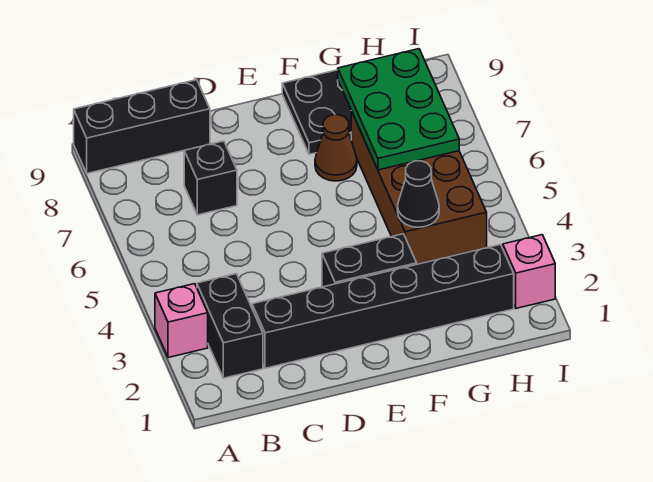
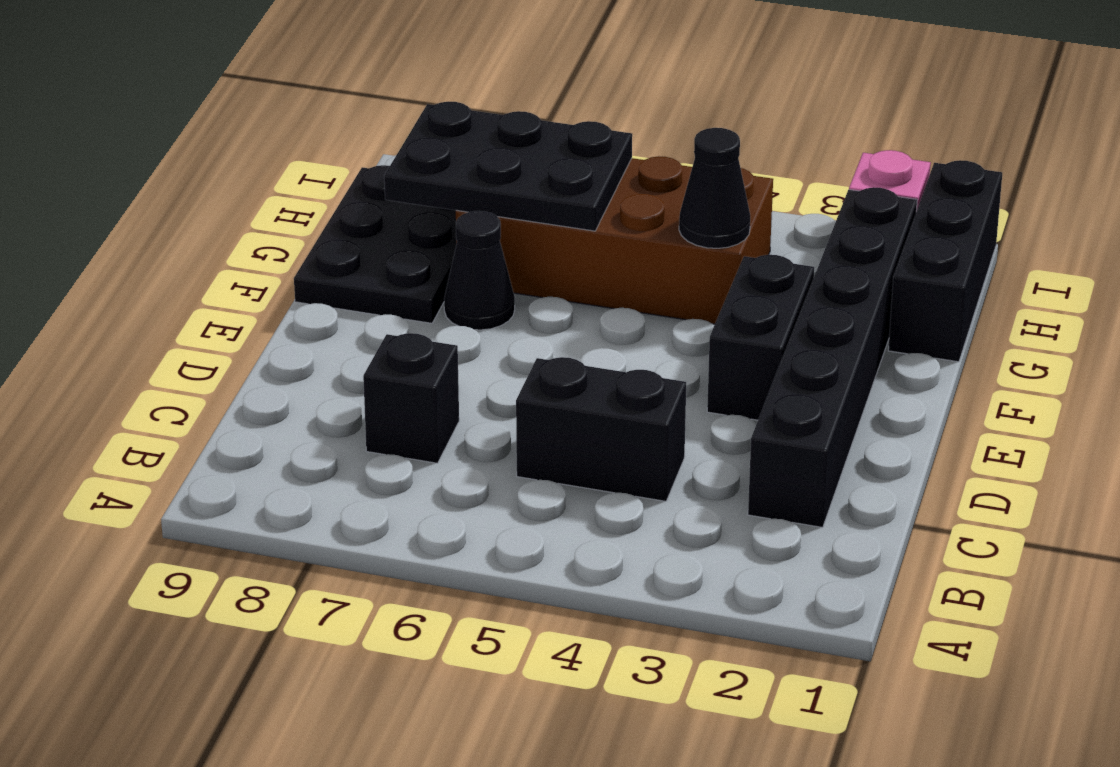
pink 1x1 brick [155,284,208,358] -> none
black 1x3 brick [74,80,210,173] -> black 1x3 brick moved to [888,160,1002,362]
black 1x2 brick [197,274,263,378] -> black 1x2 brick moved to [516,357,686,501]
brown 1x1 cone [315,115,357,181] -> black 1x1 cone [444,211,515,330]
green 2x3 plate [338,49,459,170] -> black 2x3 plate [384,102,632,231]

